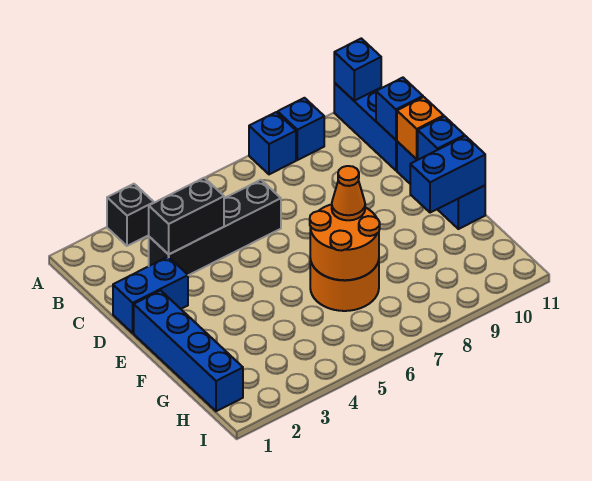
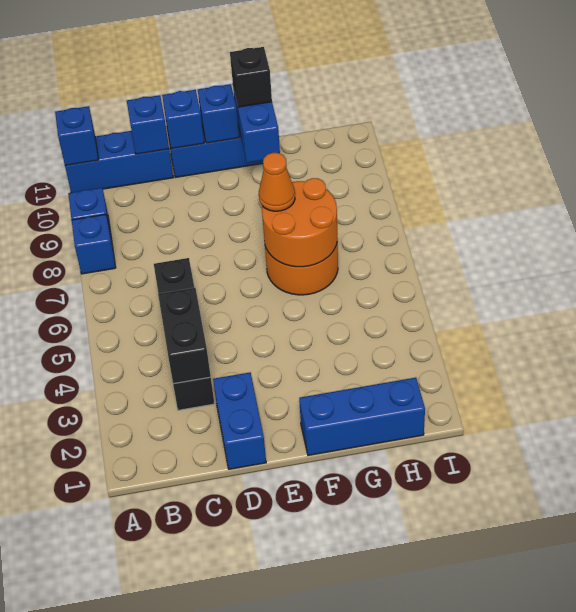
black 1x1 brick [107,184,154,246] -> black 1x1 brick moved to [230,47,272,107]
orange 1x1 brick [397,97,444,159] -> blue 1x1 brick [162,90,204,149]
blue 1x4 brick [134,290,243,411] -> blue 1x3 brick [299,378,425,455]

